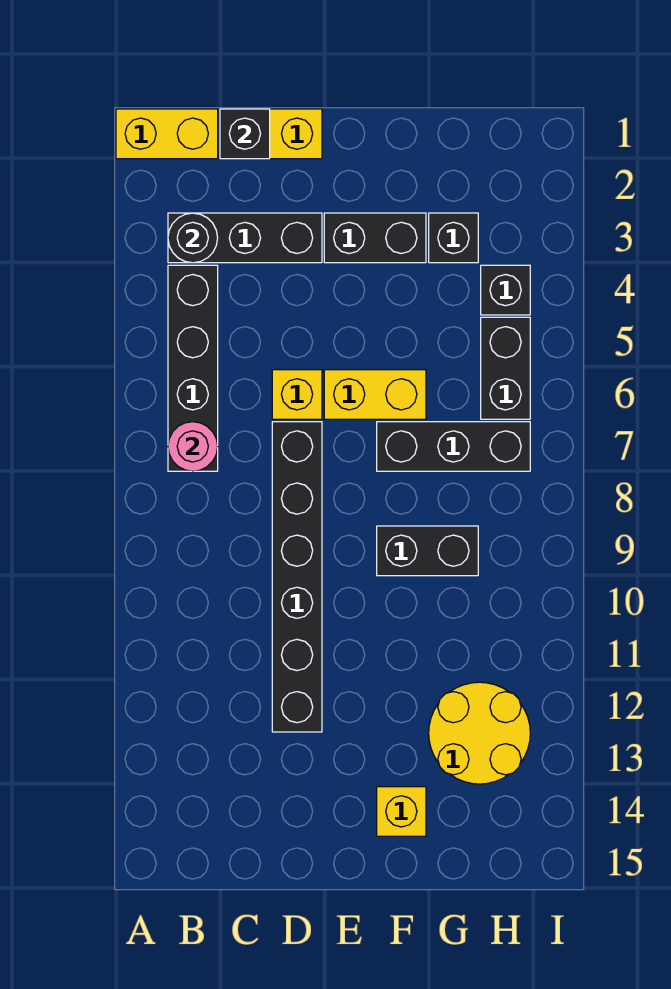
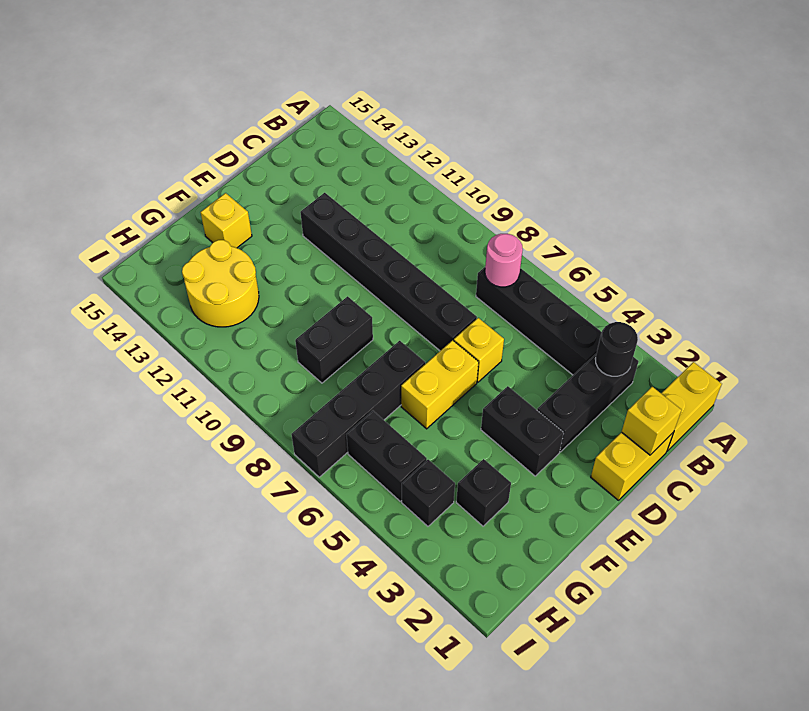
black 1x1 brick [220,109,270,159] -> yellow 1x1 brick [622,387,682,455]
black 1x2 brick [324,213,426,263] -> black 1x2 brick turned to [481,386,564,476]
black 1x3 brick [377,422,530,471] -> black 1x4 brick [291,341,425,477]

